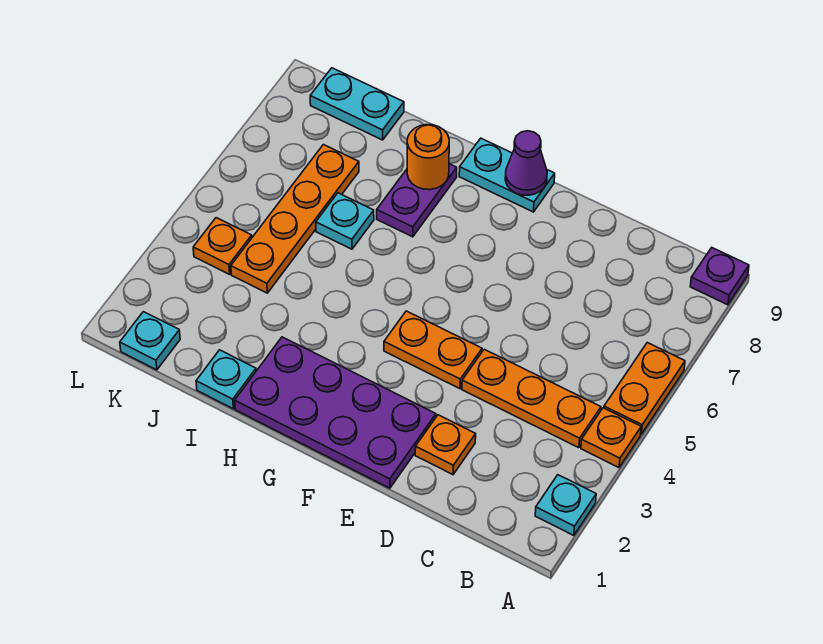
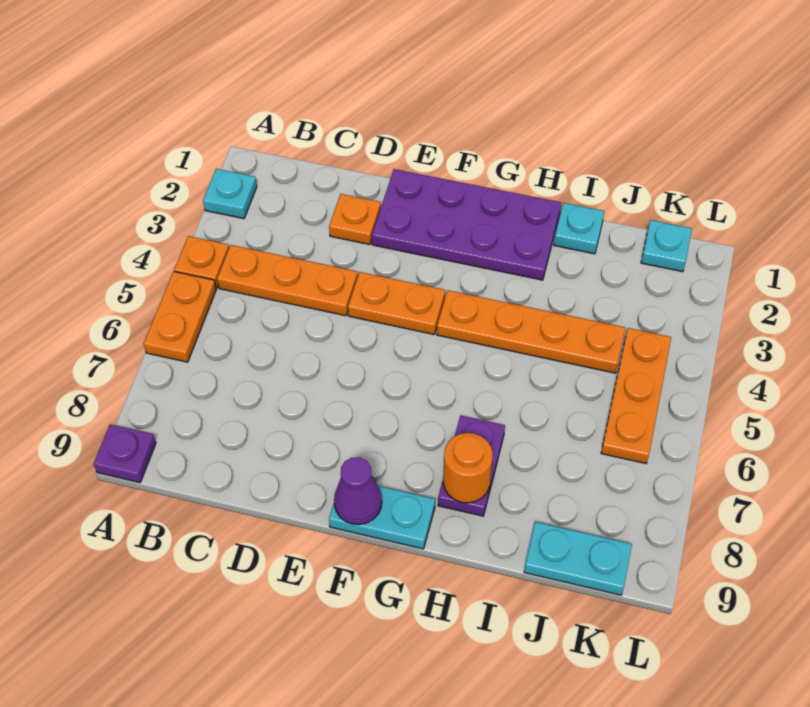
cyan 1x1 plate [316,193,374,249] -> none
orange 1x4 plate [231,145,359,293] -> orange 1x4 plate turned to [437,290,625,373]
orange 1x1 plate [193,218,252,274] -> orange 1x3 plate [601,328,671,463]

